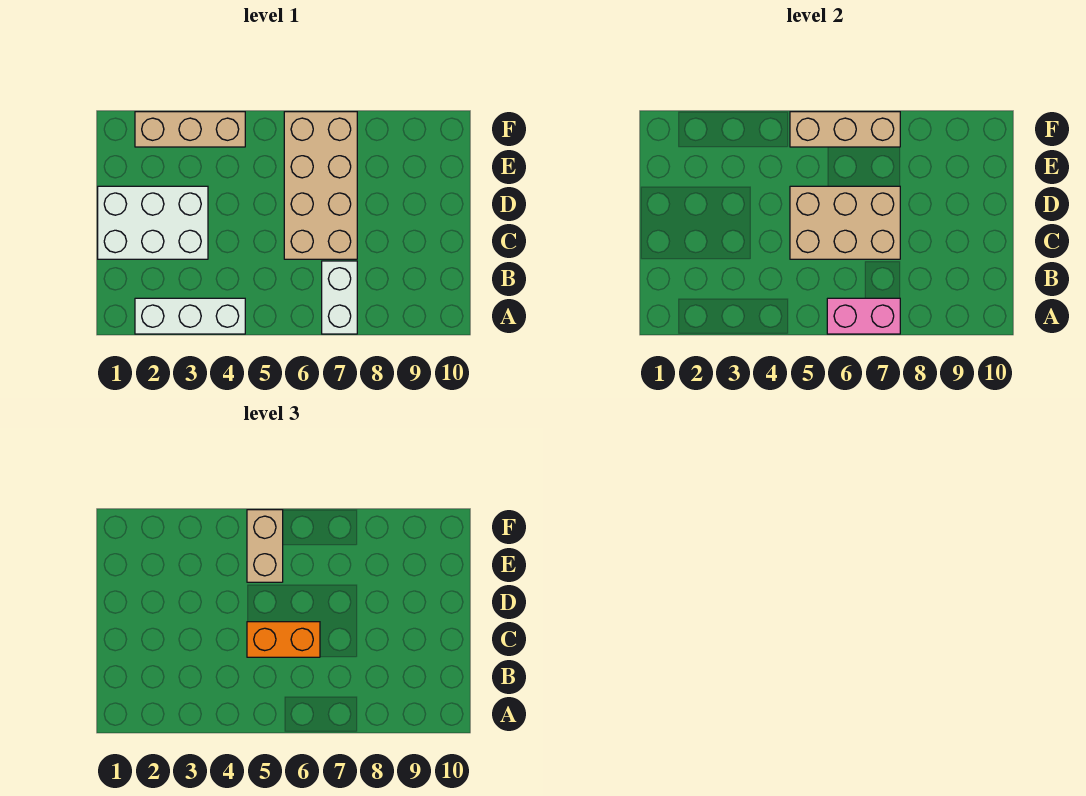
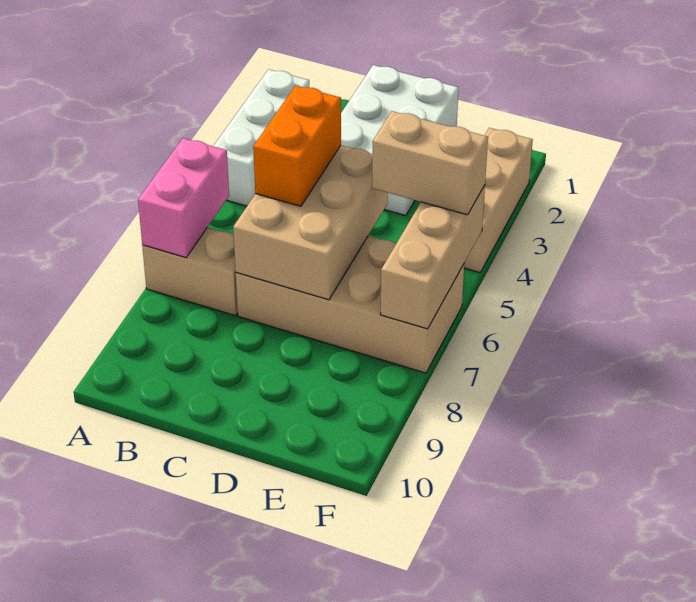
white 1x2 brick [322,261,357,334] -> tan 1x2 brick [142,227,238,316]

